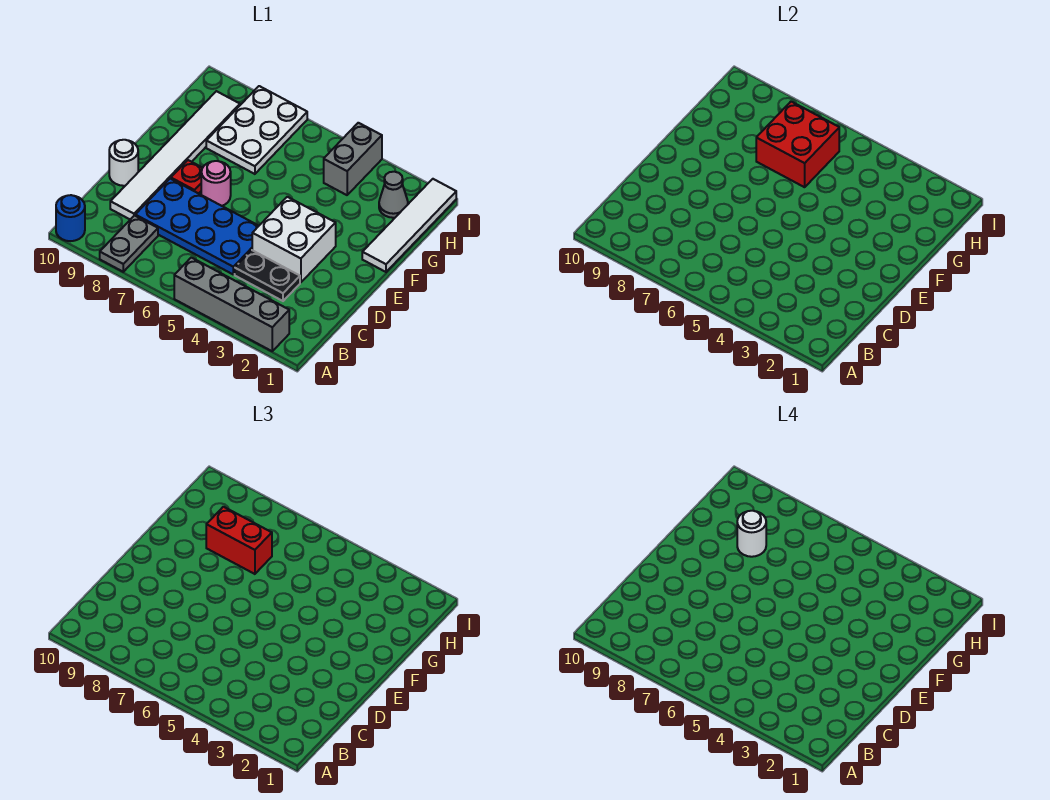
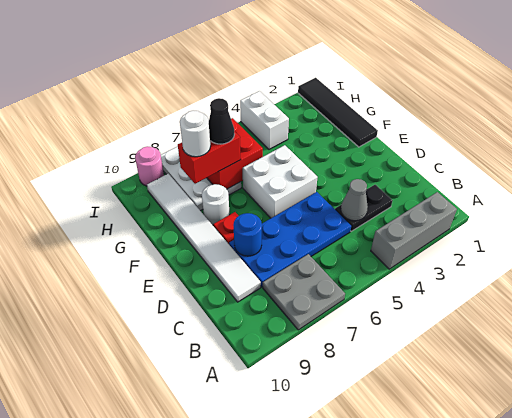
grey 1x4 brick [174,258,289,351] -> grey 1x3 brick [371,192,457,269]
grey 1x2 plate [100,216,158,272] -> grey 2x2 plate [263,254,345,330]
blue 1x1 round brick [56,195,85,241] -> blue 1x1 round brick moved to [233,213,262,256]
white 2x2 brick [252,197,336,283] -> white 2x2 brick moved to [243,145,318,218]
white 1x1 round brick [109,140,138,186] -> white 1x1 round brick moved to [202,184,230,225]
pink 1x1 round brick [201,161,231,206] -> pink 1x1 round brick moved to [135,146,164,186]
white 1x4 tile [362,179,456,272] -> black 1x4 tile [298,78,378,147]
none -> black 1x1 cone [209,98,234,144]
grey 1x1 cone [379,172,408,218] -> grey 1x1 cone moved to [341,179,368,221]
grey 1x2 brick [324,123,382,195] -> white 1x2 brick [240,91,289,149]

